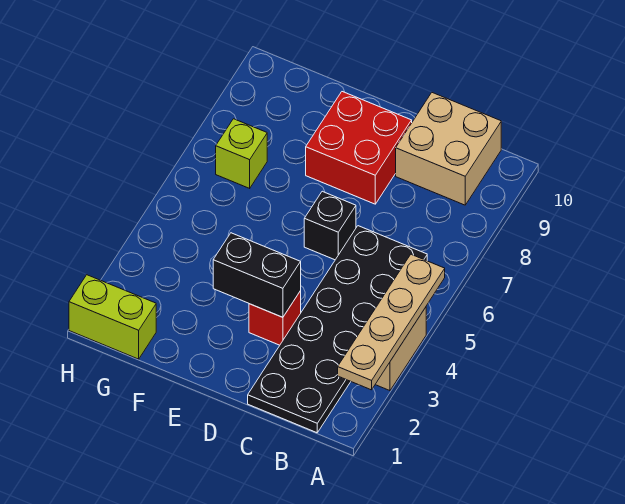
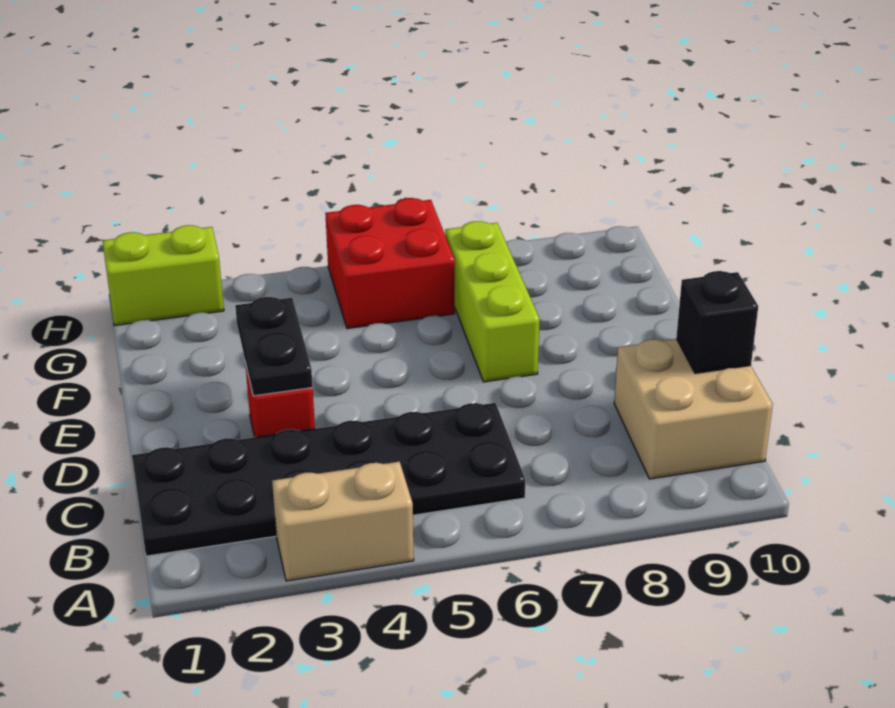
tan 1x4 plate [338,254,445,390] -> none
black 1x2 brick [213,233,301,317] -> black 1x2 plate [235,297,313,396]
black 1x1 brick [304,191,356,260] -> black 1x1 brick moved to [676,271,758,373]
red 2x2 brick [306,92,412,204] -> red 2x2 brick moved to [325,198,455,329]
lime 1x2 brick [69,275,156,359] -> lime 1x2 brick turned to [102,225,224,326]
lime 1x1 brick [216,119,267,188] -> lime 1x3 brick [445,221,540,382]

